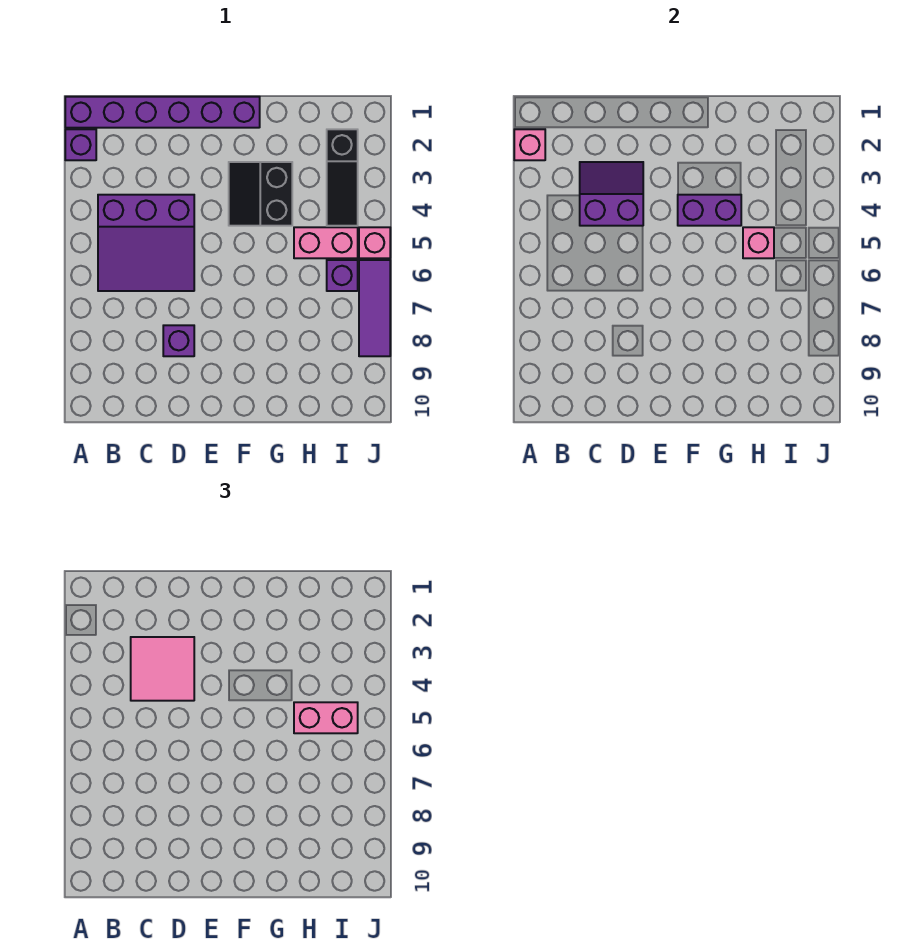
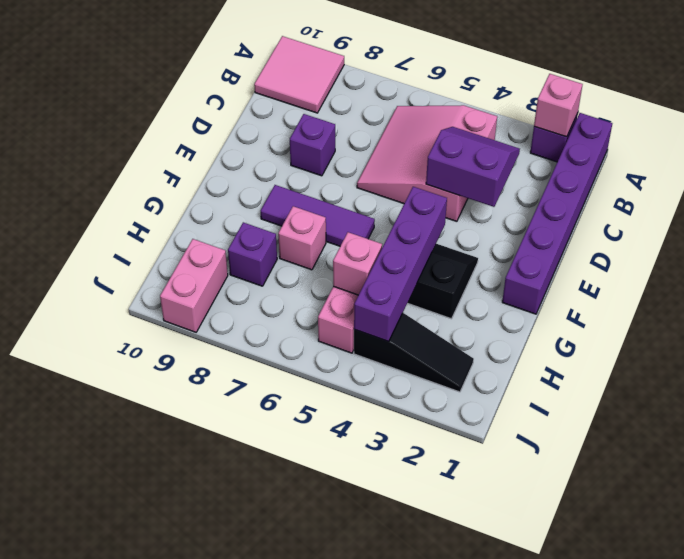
purple 3x3 slope [98,195,194,291] -> pink 3x3 slope [357,105,497,221]
purple 2x2 slope [580,162,643,226] -> purple 2x2 slope turned to [426,127,520,207]
pink 2x2 tile [131,637,194,701] -> pink 2x2 tile moved to [254,36,344,113]
purple 1x2 brick [678,195,741,226] -> purple 1x4 brick [354,187,447,341]
pink 1x2 brick [294,702,358,733] -> pink 1x2 brick moved to [160,239,228,332]
black 1x3 slope [327,129,358,226] -> black 1x3 slope turned to [354,313,474,392]
purple 1x1 brick [327,260,358,291] -> purple 1x1 brick moved to [228,222,277,286]
pink 1x1 brick [359,227,390,258] -> pink 1x1 brick moved to [278,206,326,270]
purple 1x3 tile [359,260,390,356] -> purple 1x3 tile moved to [261,185,375,246]

